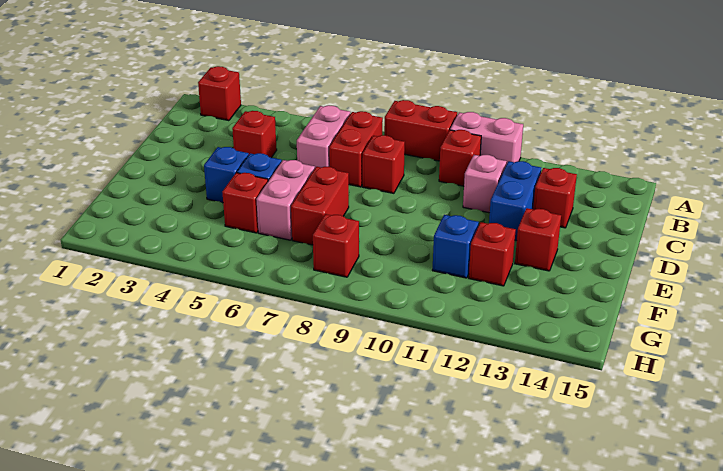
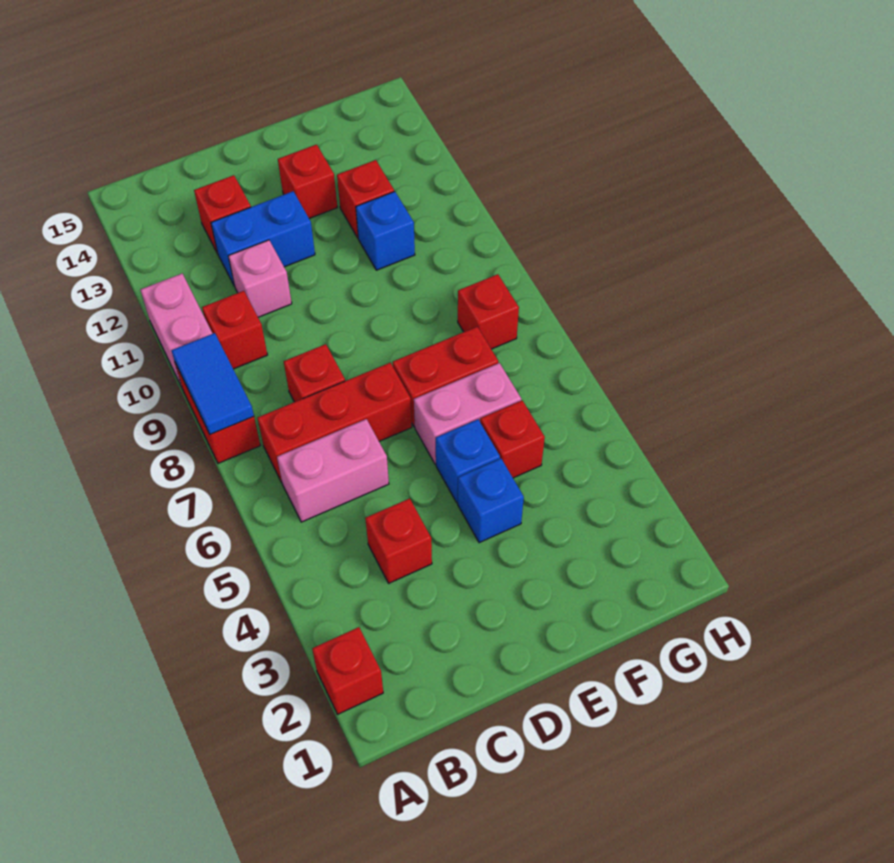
none -> blue 1x2 tile [171,333,254,434]
red 1x2 brick [329,111,383,187] -> red 1x3 brick [258,363,412,482]

